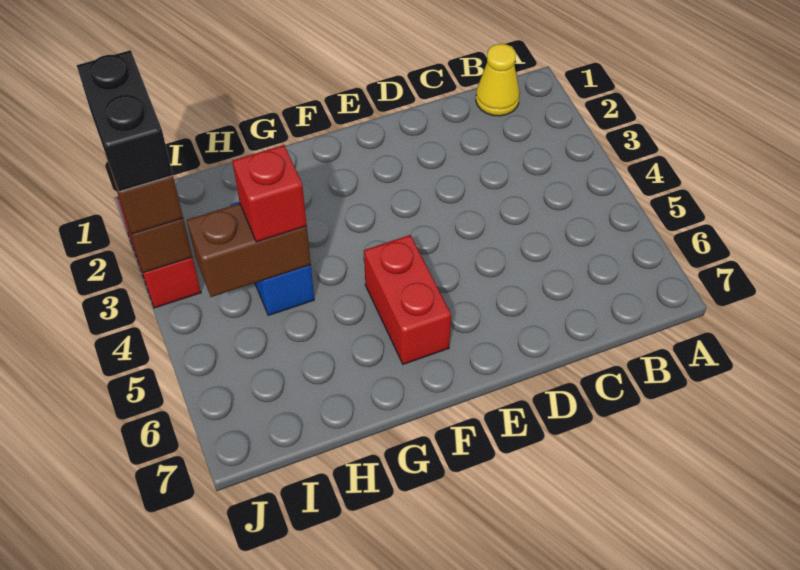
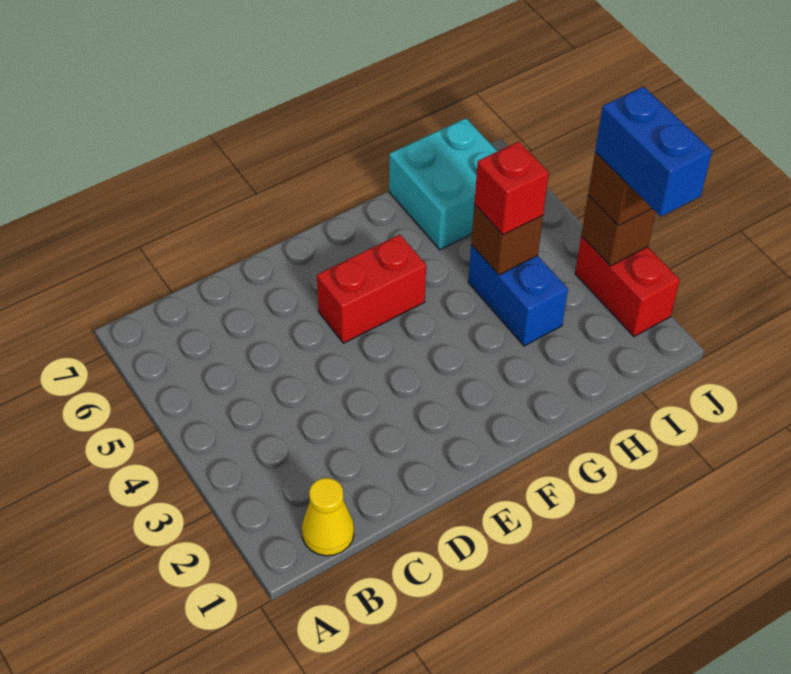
red 1x2 brick [364,235,451,364] -> red 1x2 brick turned to [317,234,426,343]
brown 1x2 brick [187,203,311,297] -> brown 1x1 brick [471,204,543,275]
none -> cyan 2x2 brick [389,118,498,250]
black 1x2 brick [77,50,173,192] -> blue 1x2 brick [595,87,712,217]

